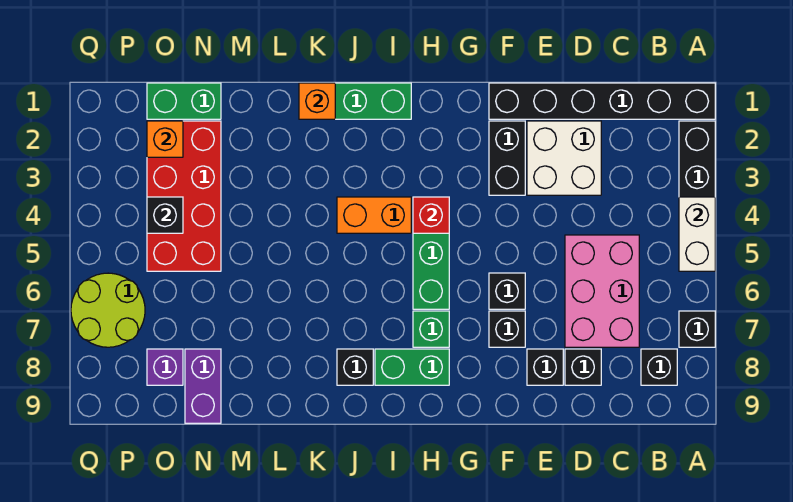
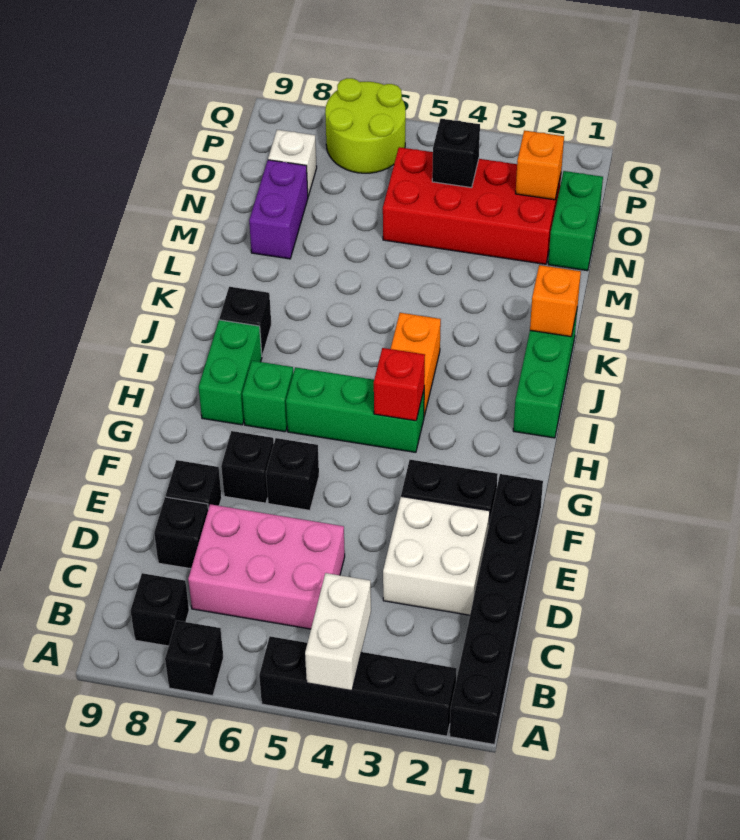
white 1x2 brick [679,197,715,271] -> white 1x2 brick turned to [305,573,371,691]
purple 1x2 brick [185,349,221,423] -> purple 1x2 brick turned to [249,160,308,259]
purple 1x1 brick [147,349,183,385] -> white 1x1 brick [268,130,317,196]

